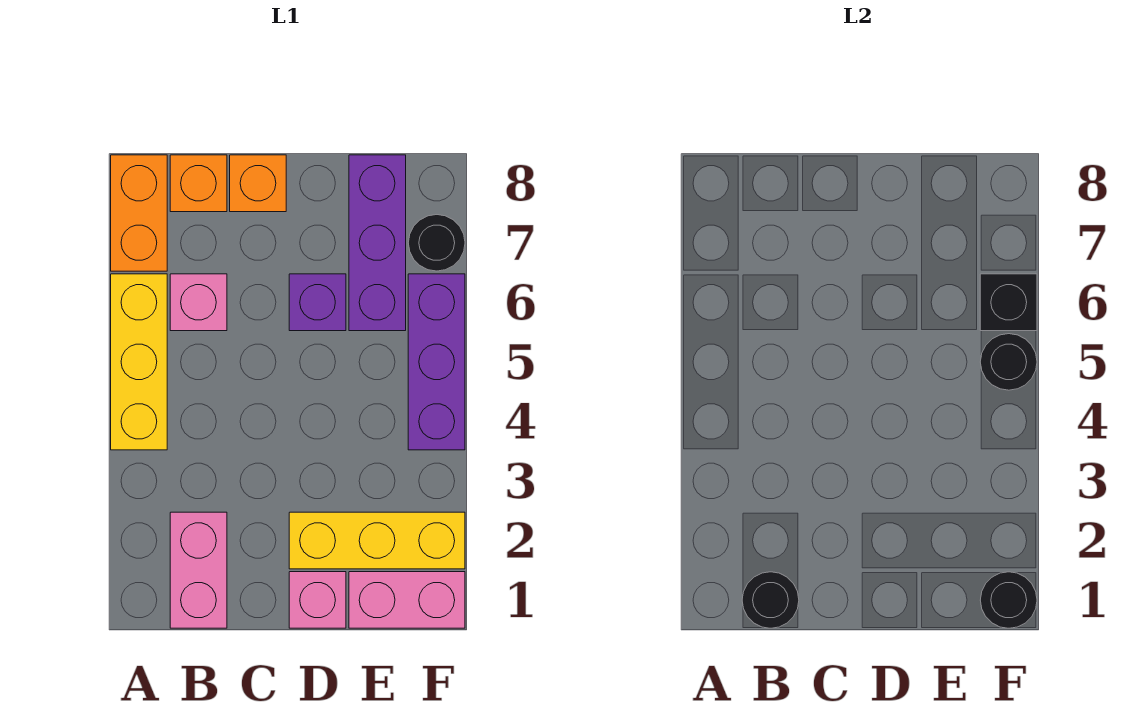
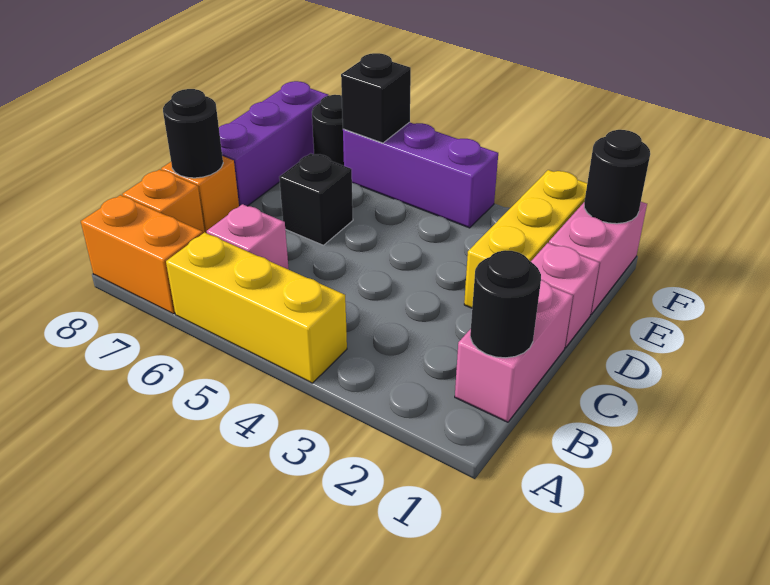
pink 1x2 brick [170,512,227,628] -> pink 1x2 brick turned to [455,280,573,422]
purple 1x1 brick [289,274,346,331] -> black 1x1 brick [279,153,353,245]
purple 1x3 brick [349,155,406,331] -> purple 1x3 brick turned to [219,81,328,206]
black 1x1 round brick [980,334,1037,390] -> black 1x1 round brick moved to [163,89,223,178]

